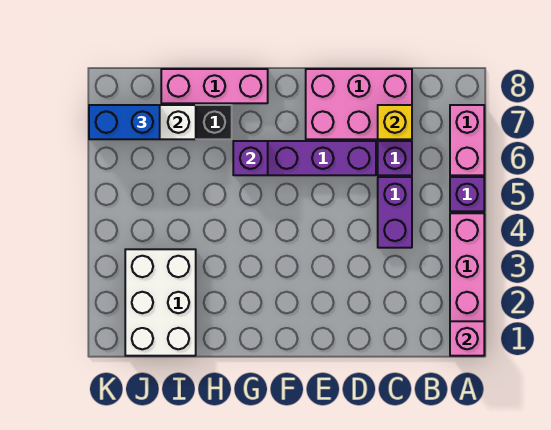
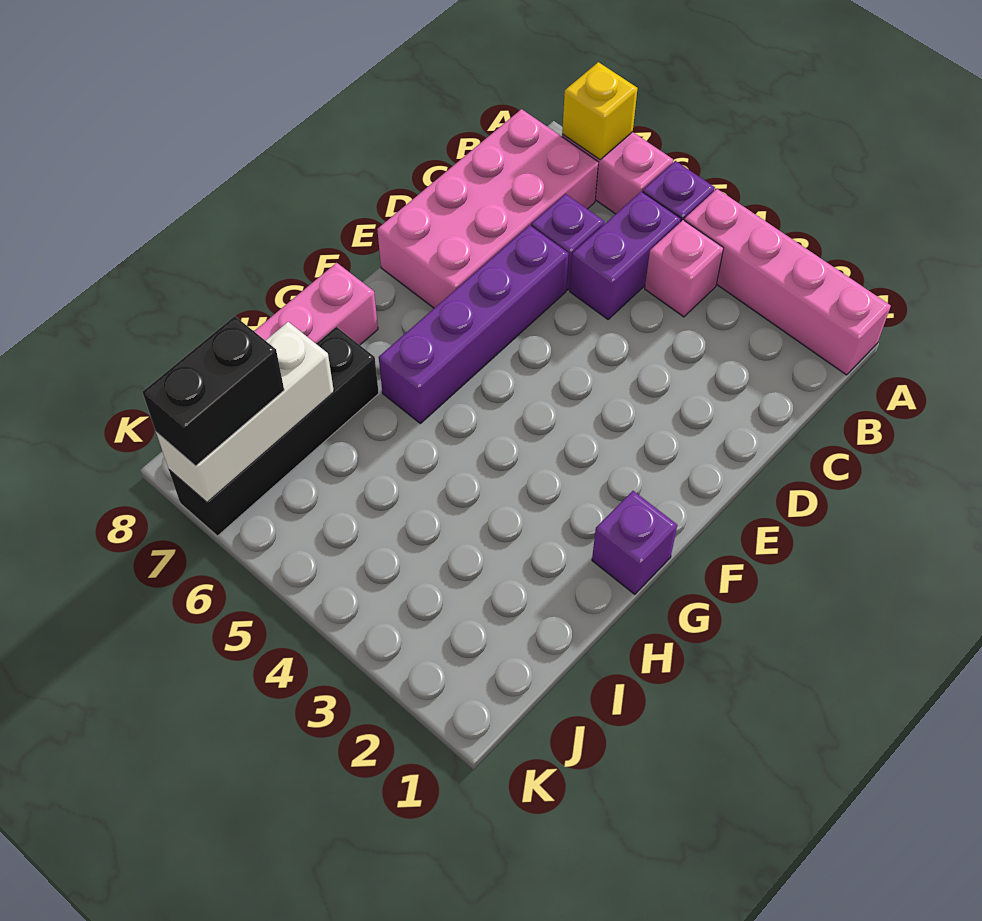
pink 1x1 brick [450,321,484,356] -> pink 1x1 brick moved to [645,220,723,317]
purple 1x2 brick [378,177,412,248] -> purple 1x2 brick turned to [570,191,681,319]
pink 2x3 brick [306,69,412,139] -> pink 2x4 brick [377,109,598,308]
yellow 1x1 brick [378,105,412,139] -> yellow 1x1 brick moved to [562,62,638,160]
purple 1x1 brick [233,141,268,175] -> purple 1x1 brick moved to [592,491,677,594]
white 2x3 brick [125,249,196,356] -> none
blue 1x2 brick [89,105,160,139] -> black 1x2 brick [142,316,284,466]

